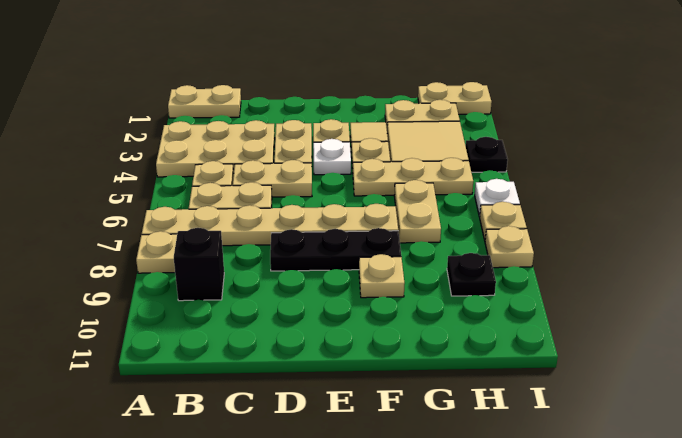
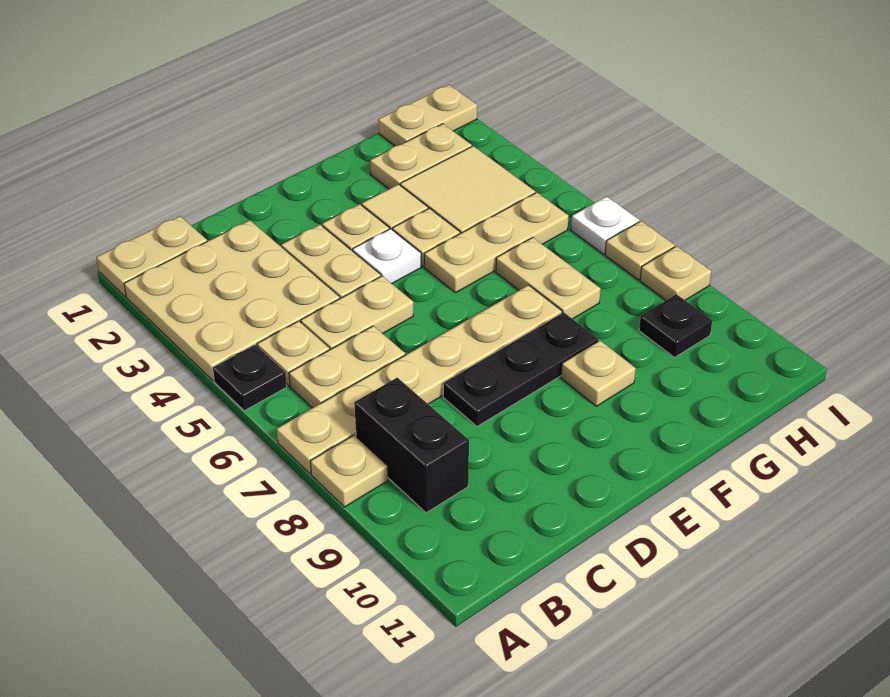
tan 2x3 plate [156,120,275,177] -> tan 3x3 plate [124,220,340,381]
black 1x1 brick [174,228,224,301] -> black 1x2 brick [354,378,469,513]
black 1x1 plate [466,137,508,173] -> black 1x1 plate moved to [213,345,287,411]

